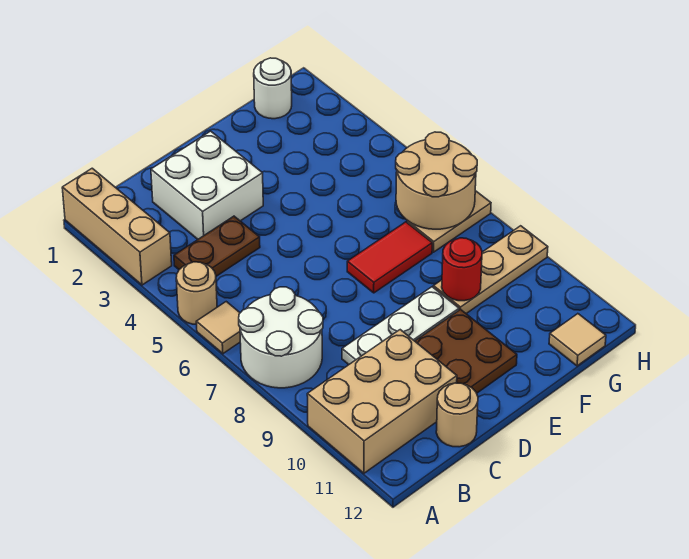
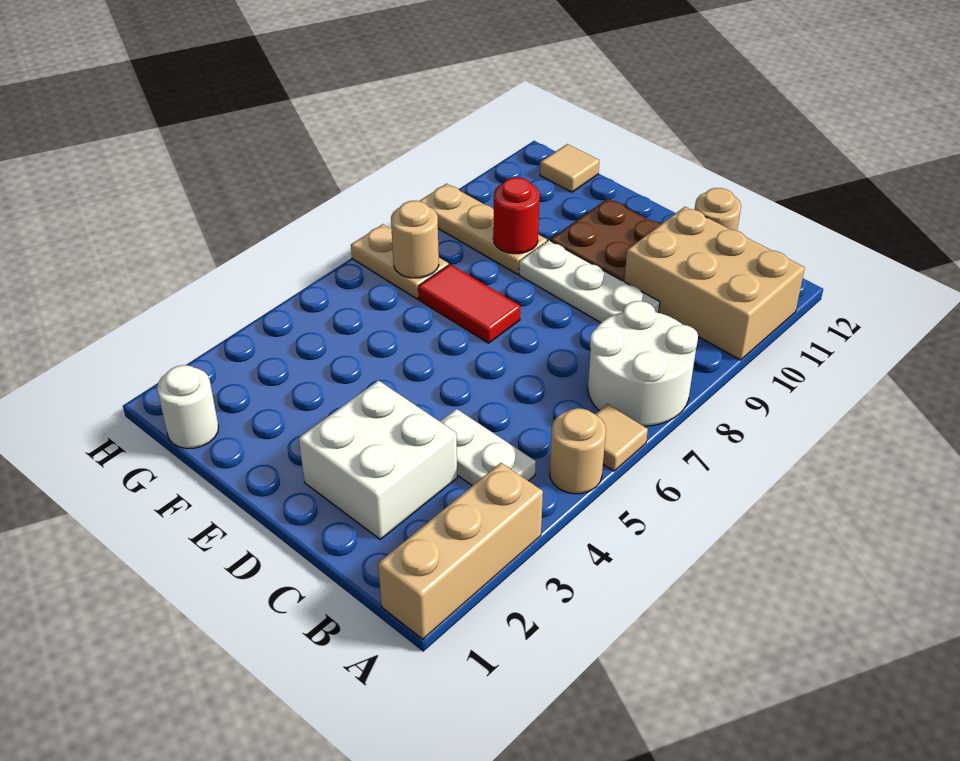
brown 1x2 plate [174,216,260,276] -> white 1x2 plate [440,409,536,486]
tan 2x2 round brick [396,132,477,229] -> tan 1x1 round brick [391,201,439,278]

